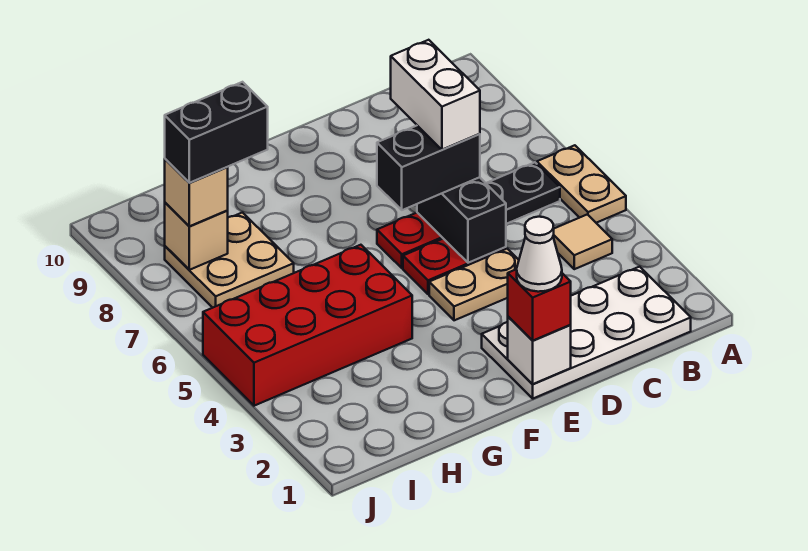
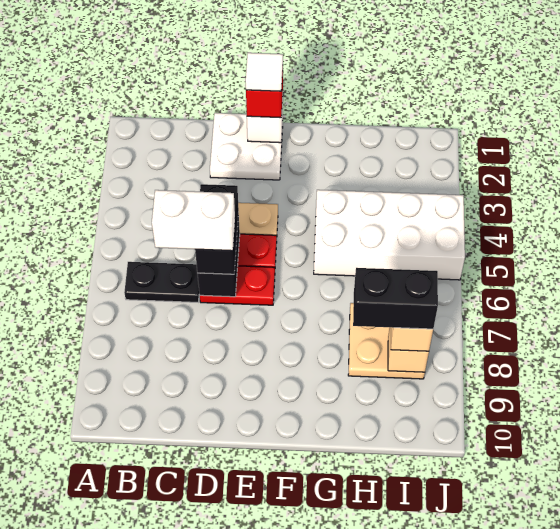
tan 1x2 plate [537,145,626,223] -> none
white 2x4 plate [482,267,691,399] -> white 2x2 plate [210,113,283,180]
tan 1x1 tile [553,214,612,269] -> none
black 1x2 brick [377,126,480,210] -> black 1x2 brick turned to [195,184,239,274]
white 1x2 brick [391,40,480,150] -> white 1x2 brick turned to [152,190,235,251]
white 1x1 cone [517,217,562,292] -> white 1x1 tile [246,53,283,91]
red 2x4 brick [203,245,412,406] -> white 2x4 brick [314,190,465,280]

